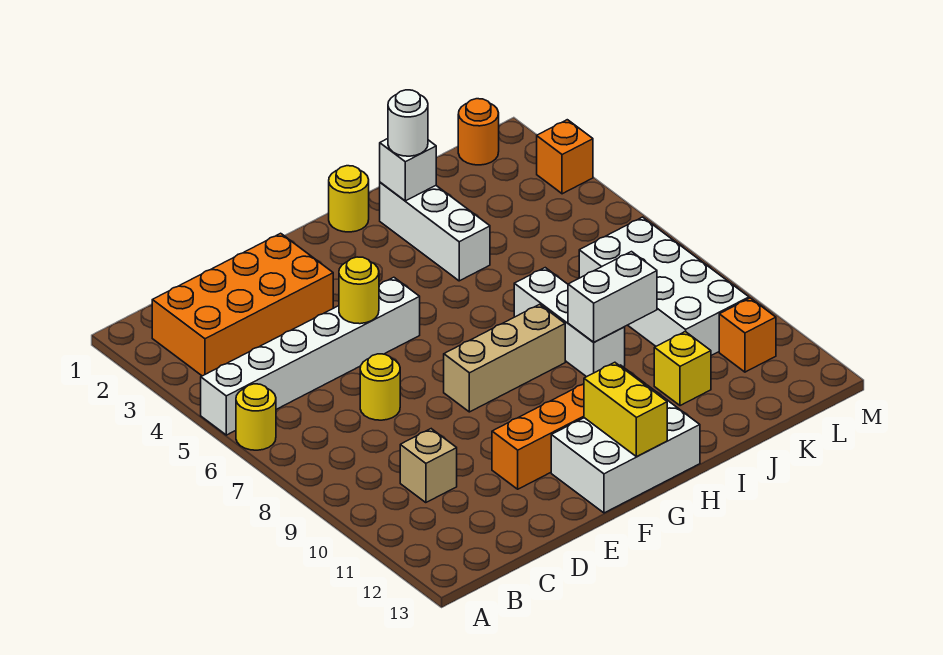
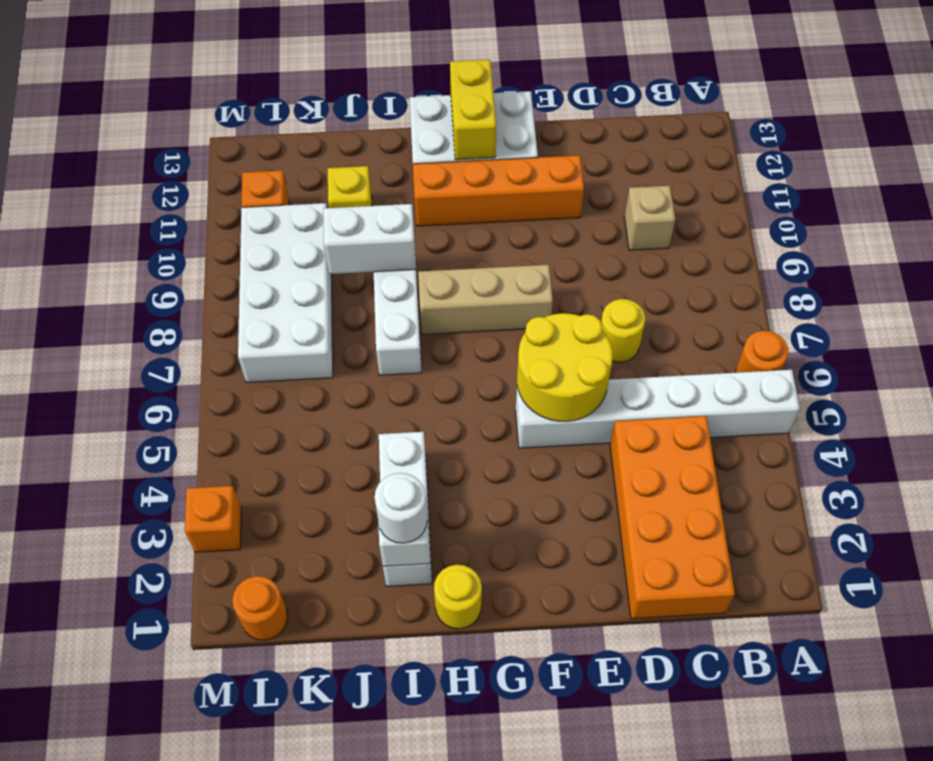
yellow 1x1 round brick [236,384,276,450] -> orange 1x1 round brick [735,331,788,373]
orange 2x4 brick [152,233,333,376] -> orange 2x4 brick turned to [610,416,735,619]
yellow 1x1 round brick [339,257,379,324] -> yellow 2x2 round brick [517,313,613,421]

